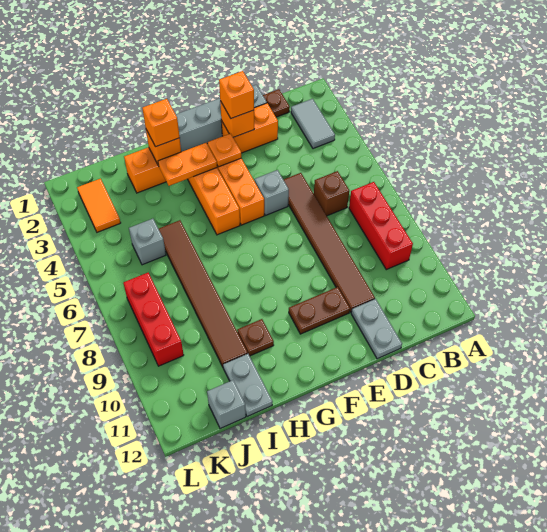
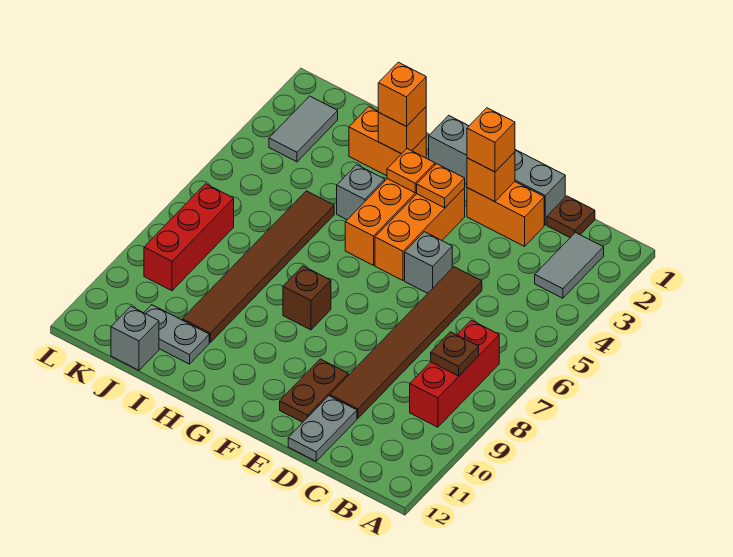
brown 1x1 brick [314,171,349,216] -> brown 1x1 brick moved to [283,266,331,330]
brown 1x2 plate [289,287,350,334] -> brown 1x2 plate turned to [280,359,348,422]
orange 1x2 plate [158,143,217,186] -> orange 1x1 plate [387,149,435,193]
brown 1x1 plate [237,319,274,356] -> brown 1x1 plate moved to [431,332,479,376]
grey 1x2 plate [223,354,273,417] -> grey 1x2 plate turned to [144,305,209,364]
grey 1x1 brick [129,219,166,265] -> grey 1x1 brick moved to [337,165,385,220]
orange 1x2 tile [77,179,121,232] -> grey 1x2 tile [269,96,338,162]

